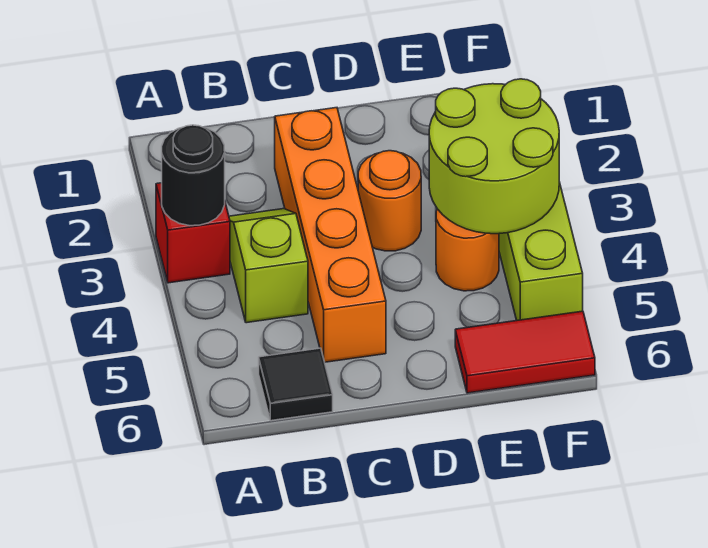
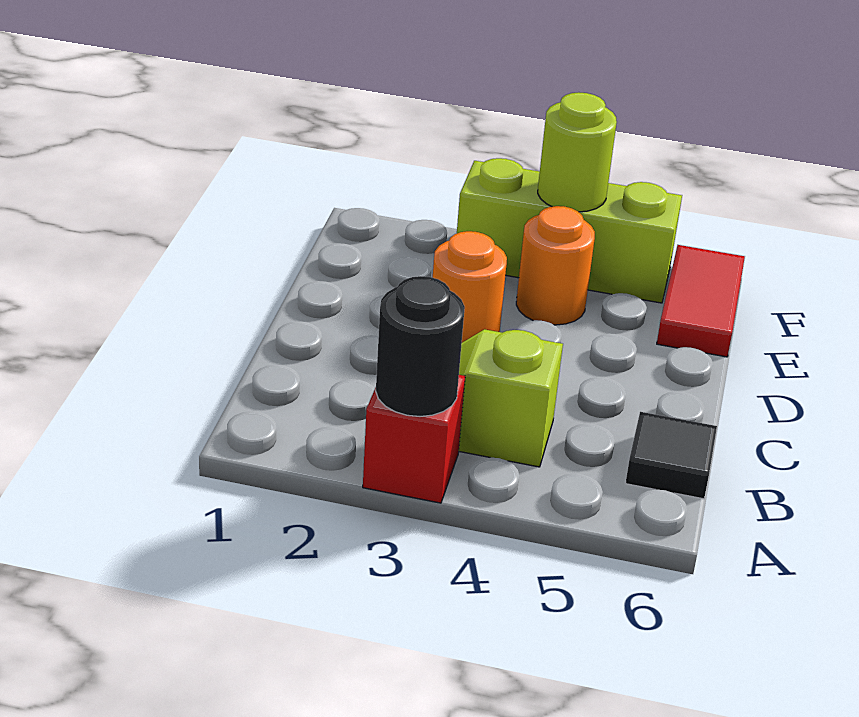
orange 1x4 brick [275,108,386,362] -> none
lime 2x2 round brick [429,79,559,234] -> lime 1x1 round brick [538,92,617,212]

